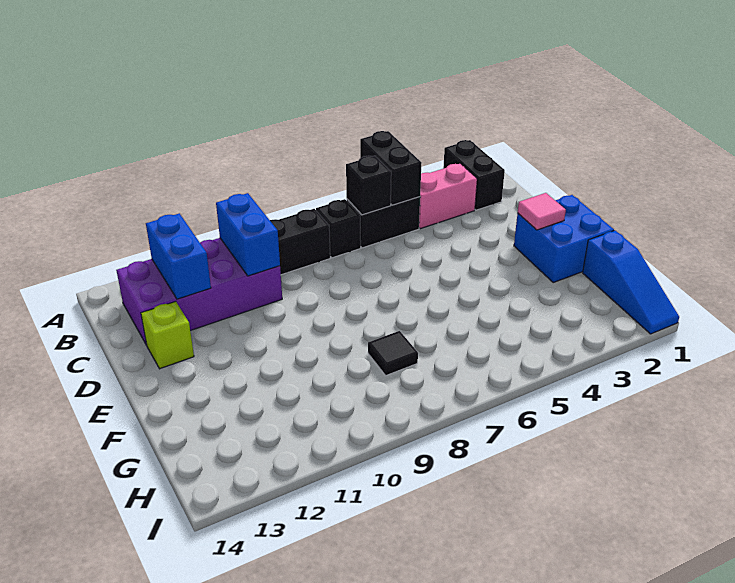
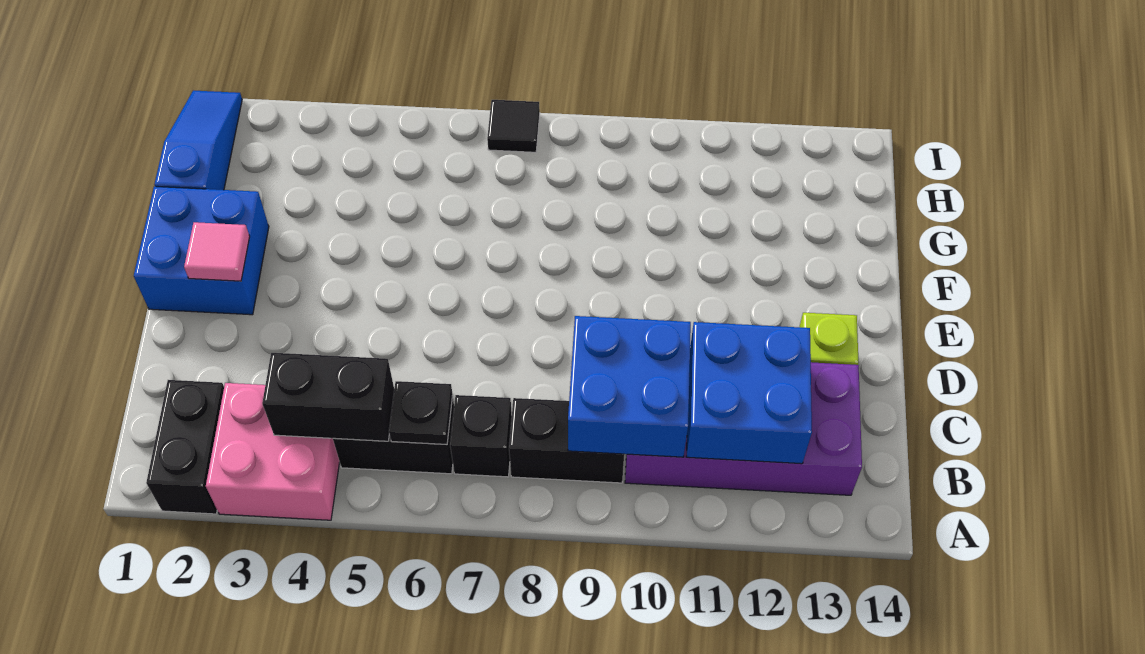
black 1x2 brick [360,131,422,205] -> black 1x2 brick turned to [262,353,394,441]
pink 1x2 brick [419,164,477,229] -> pink 2x2 brick [206,383,340,520]
black 1x1 brick [346,156,391,215] -> black 1x1 plate [389,381,453,445]
blue 1x2 brick [216,193,280,276] -> blue 2x2 brick [568,316,691,457]
blue 1x2 brick [146,213,211,299] -> blue 2x2 brick [686,322,812,464]
black 1x1 tile [368,331,418,375] -> black 1x1 tile moved to [487,100,540,152]

